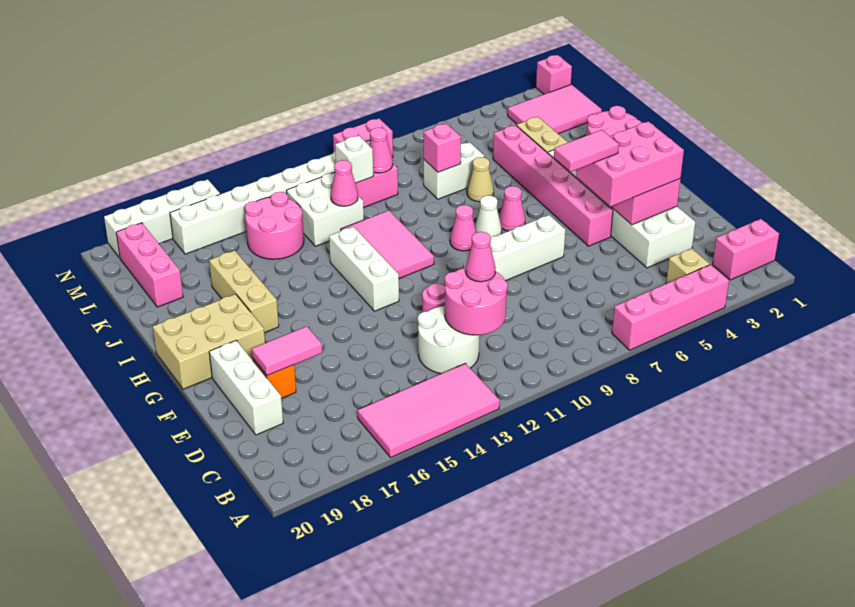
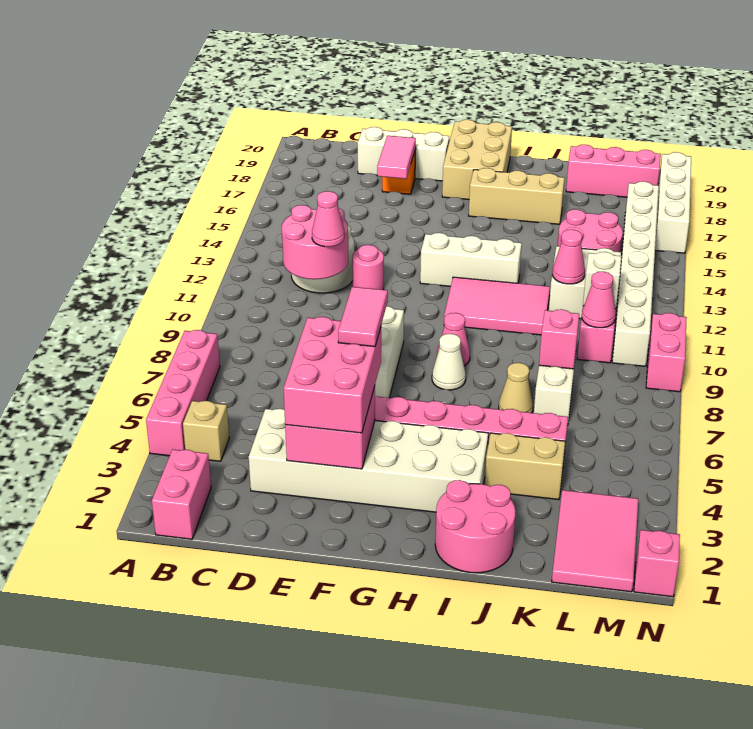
pink 2x4 tile [358,363,500,457] -> none
pink 1x1 cone [499,186,525,231] -> none

